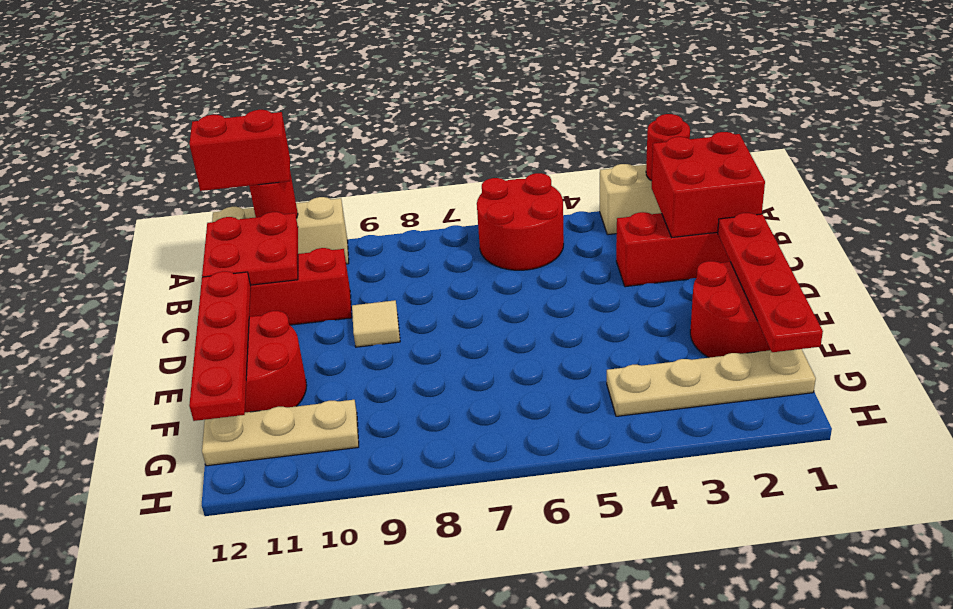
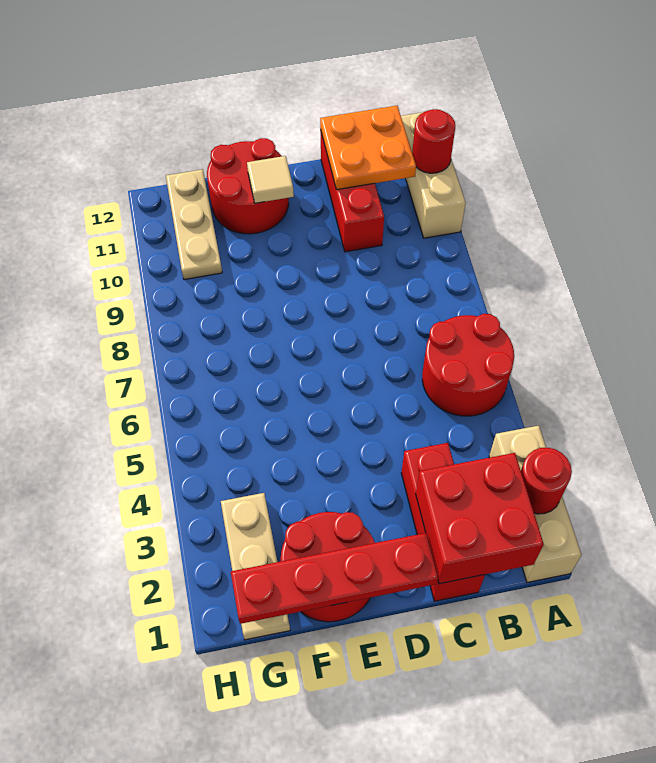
red 1x2 brick [189,110,290,191] -> none
red 2x2 plate [202,212,298,285] -> orange 2x2 plate [320,106,416,190]
tan 1x1 tile [352,300,400,347] -> tan 1x1 tile moved to [247,156,294,203]
red 1x4 plate [189,271,251,421] -> none
tan 1x4 plate [607,349,816,416] -> tan 1x3 plate [221,493,290,640]

